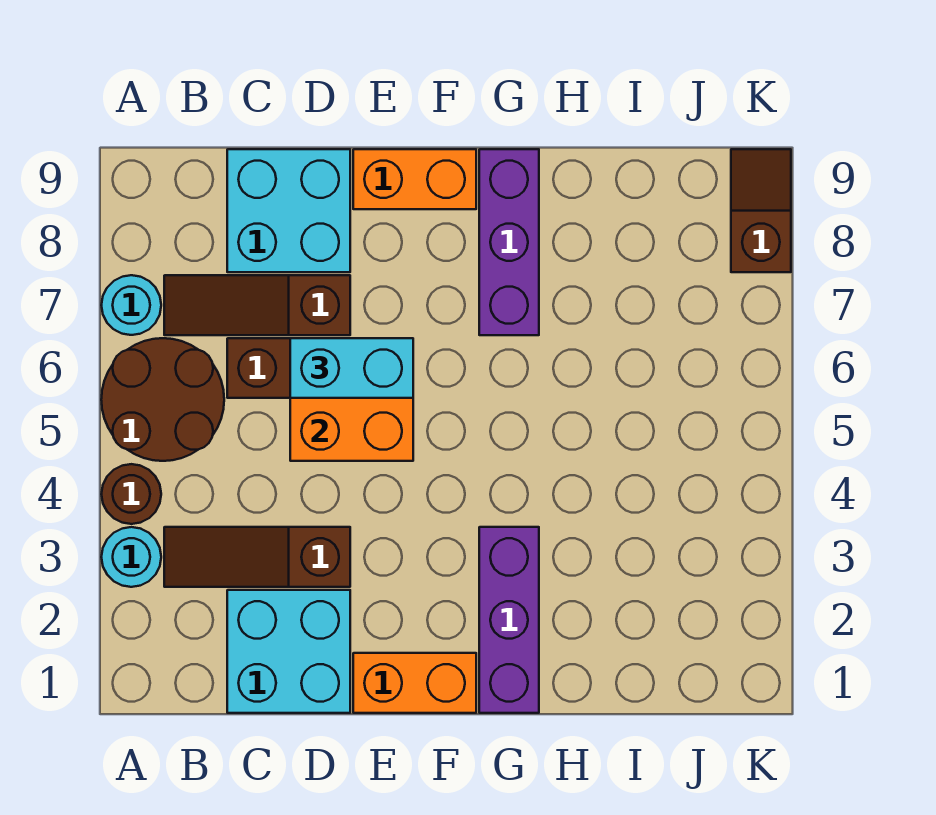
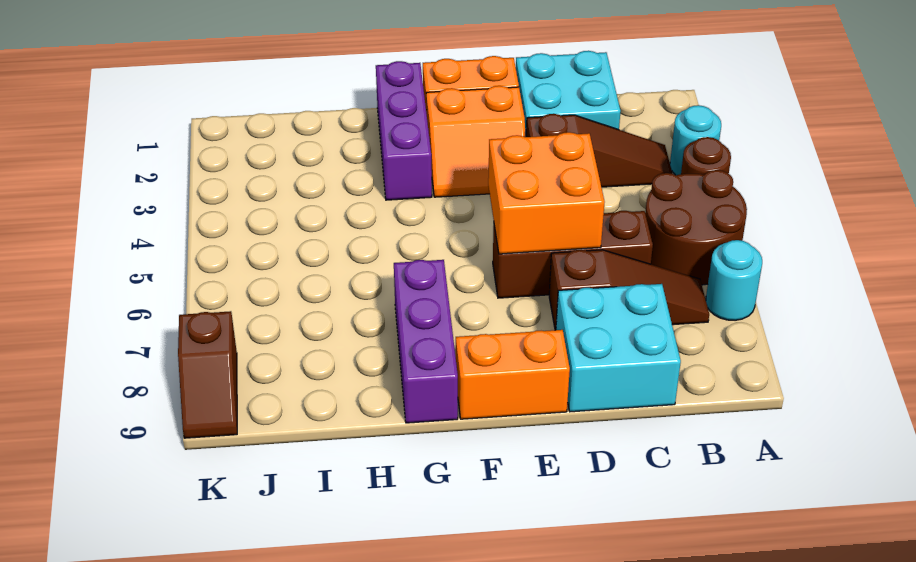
cyan 1x2 brick [290,338,413,398] -> none
none -> orange 2x2 slope [426,86,526,197]

